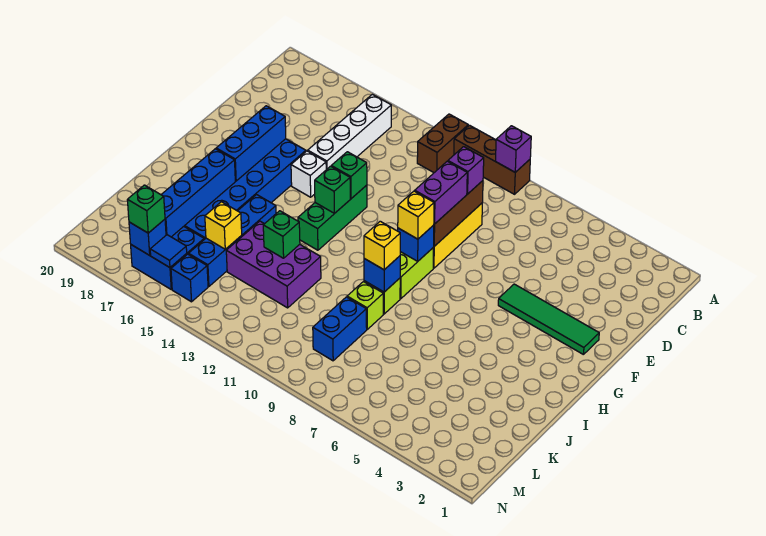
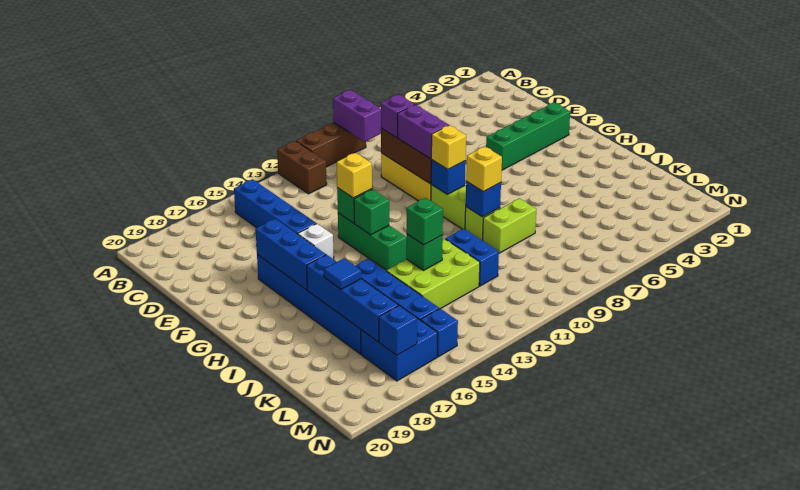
purple 1x1 brick [496,126,531,172] -> purple 1x2 brick [333,90,381,142]
white 1x4 brick [308,94,391,170] -> blue 1x4 brick [234,179,316,234]
green 1x4 tile [498,284,599,355] -> green 1x4 brick [486,102,570,170]
lime 1x1 brick [347,282,383,329] -> lime 1x2 brick [483,198,536,253]
purple 2x3 brick [226,221,321,308] -> lime 2x3 brick [387,239,480,309]
blue 1x2 brick [313,297,367,361] -> blue 1x2 brick moved to [446,229,499,286]
yellow 1x1 brick [205,202,242,249] -> yellow 1x1 brick moved to [337,153,372,198]
blue 1x1 tile [150,235,187,268] -> blue 1x1 tile moved to [324,258,361,289]
green 1x1 brick [127,185,165,233] -> green 1x1 brick moved to [407,198,443,245]

